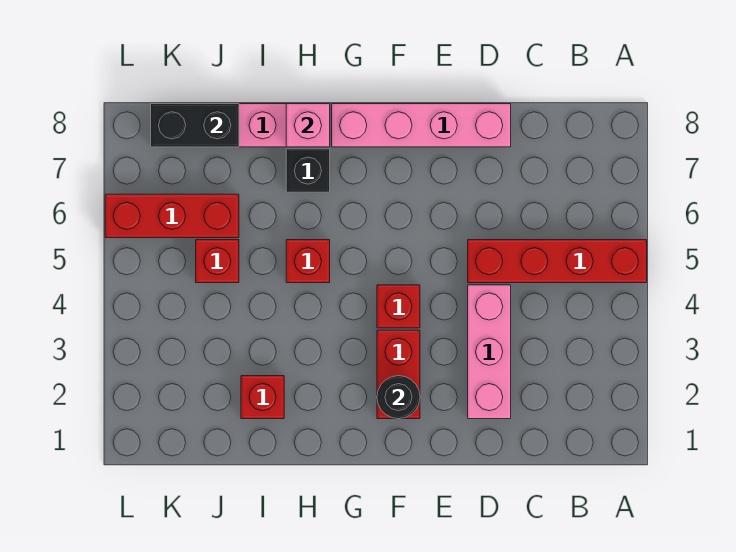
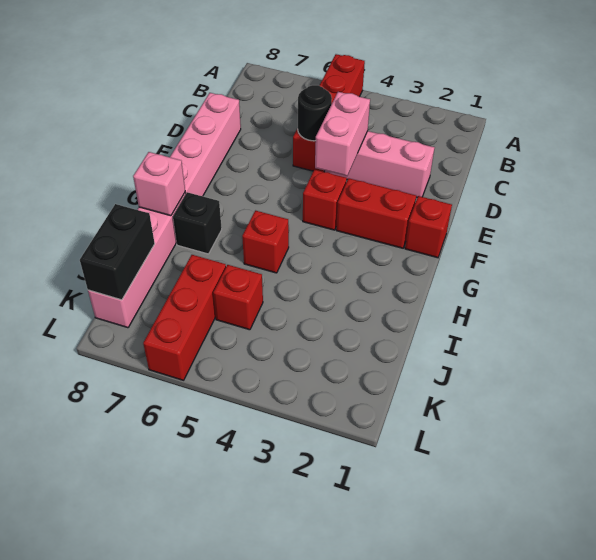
none -> pink 1x2 brick [315,92,370,176]
black 1x1 round brick [377,376,420,419] -> black 1x1 round brick moved to [298,85,332,141]
red 1x1 brick [241,376,284,419] -> red 1x1 brick moved to [405,196,452,258]

